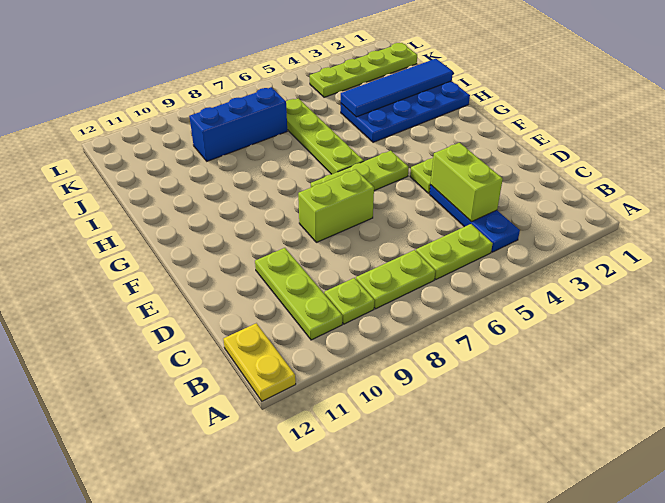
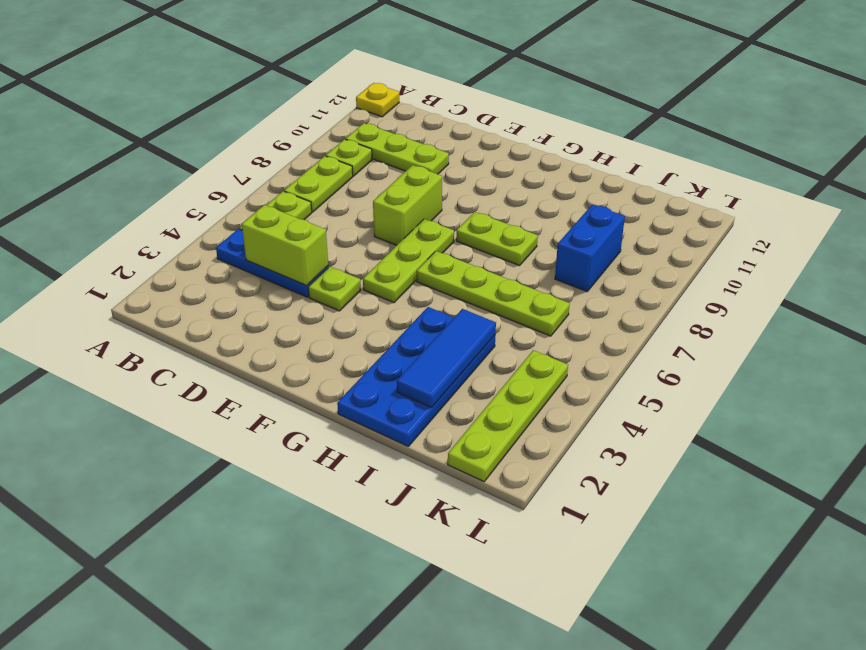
yellow 1x2 plate [223,323,296,401] -> yellow 1x1 plate [356,83,399,117]
none -> lime 1x2 plate [456,212,538,265]
blue 1x4 tile [341,59,453,117] -> blue 1x3 tile [397,309,496,407]
blue 1x3 brick [189,87,287,161] -> blue 1x2 brick [555,204,625,291]

